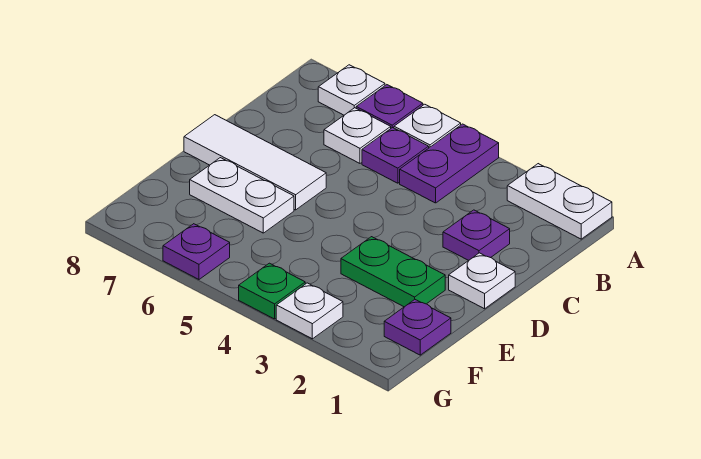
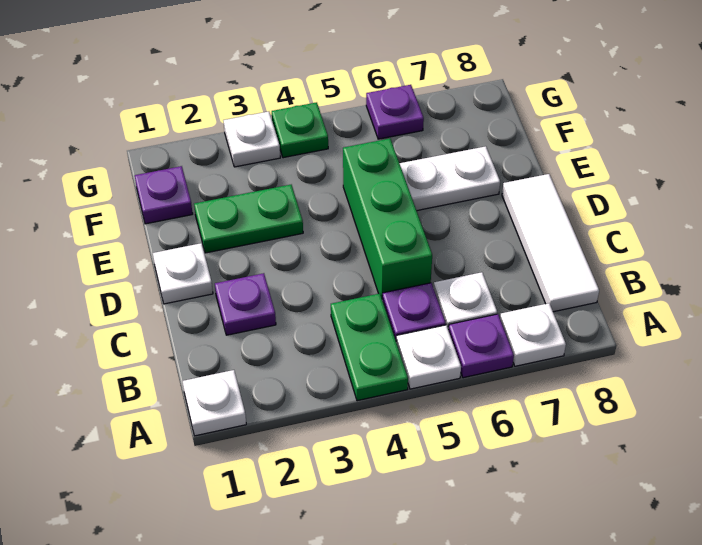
white 1x2 plate [507,164,612,239] -> white 1x1 plate [183,370,246,436]
purple 1x2 plate [400,124,499,203] -> green 1x2 plate [331,294,408,401]
none -> green 1x3 brick [343,139,432,297]
white 1x3 tile [184,115,326,210] -> white 1x3 tile turned to [502,174,599,312]

